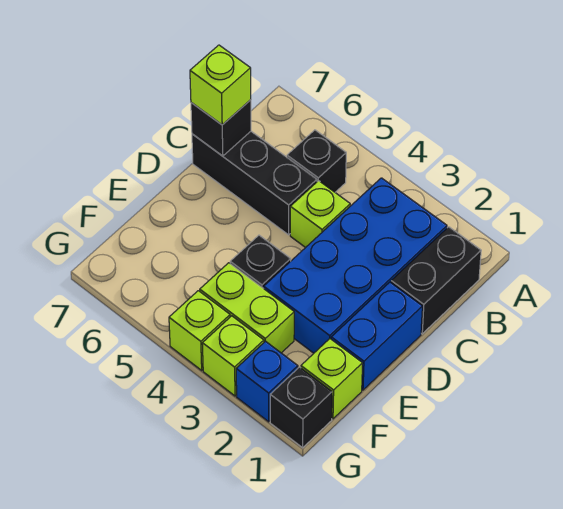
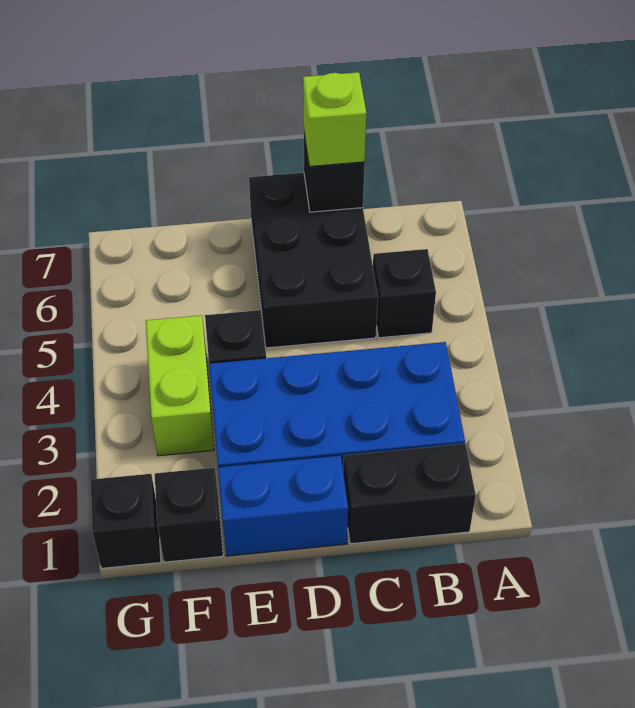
lime 1x1 brick [290,181,350,248] -> none
black 1x3 brick [192,131,317,235] -> black 2x3 brick [249,173,378,348]
lime 1x1 brick [301,339,363,419] -> black 1x1 brick [155,468,223,562]
blue 1x1 brick [236,341,298,422] -> none
lime 1x1 brick [202,316,264,396] -> none
lime 1x1 brick [169,291,230,370] -> none

